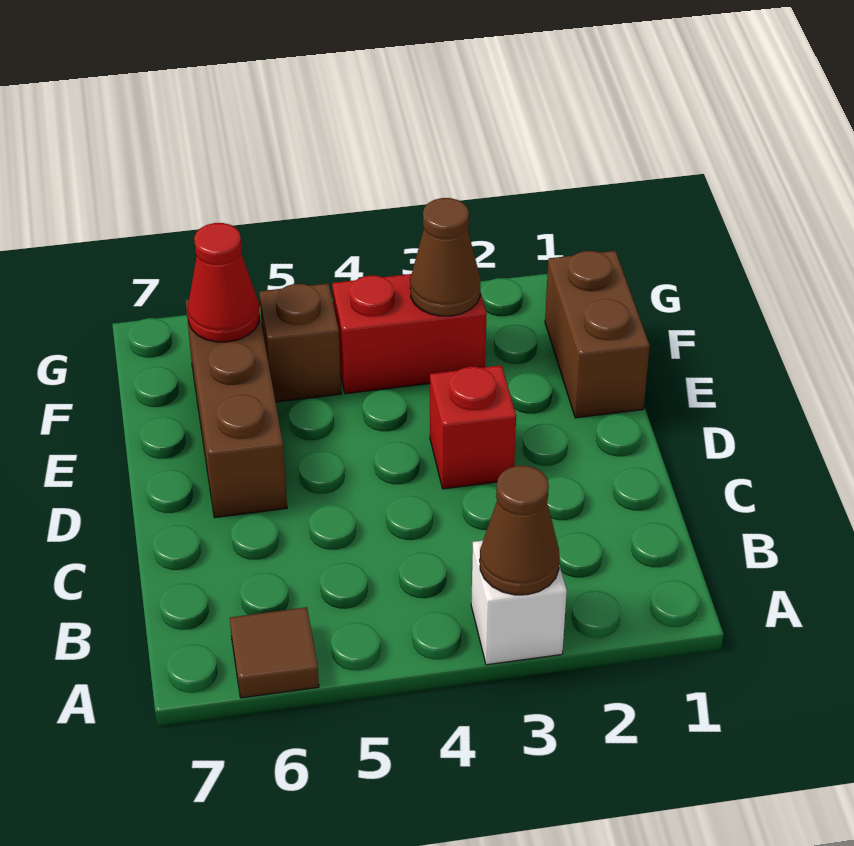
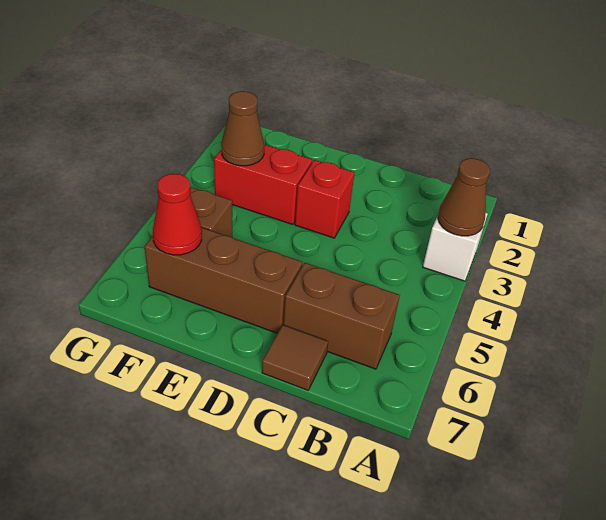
brown 1x1 tile [230,607,319,698] -> brown 1x1 tile moved to [262,325,328,390]
brown 1x2 brick [545,251,650,418] -> brown 1x2 brick moved to [284,263,400,369]
red 1x2 brick [332,274,487,394] -> red 1x2 brick turned to [214,145,312,224]

